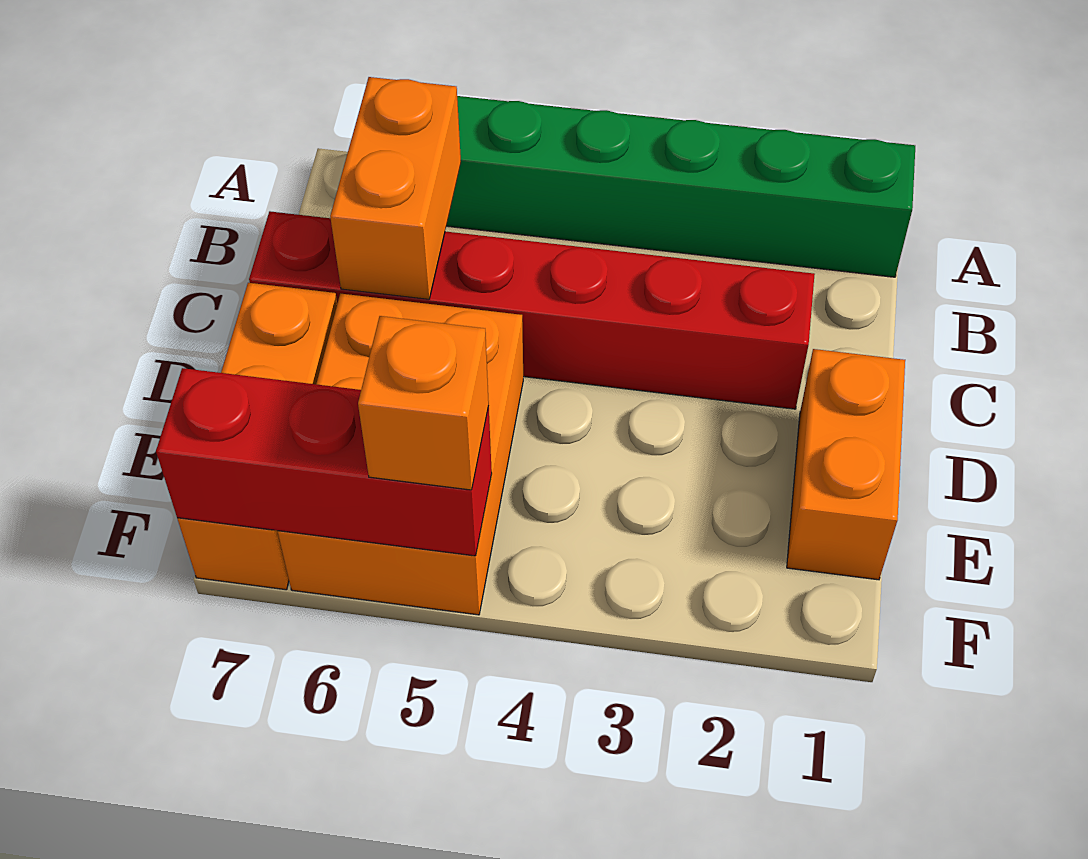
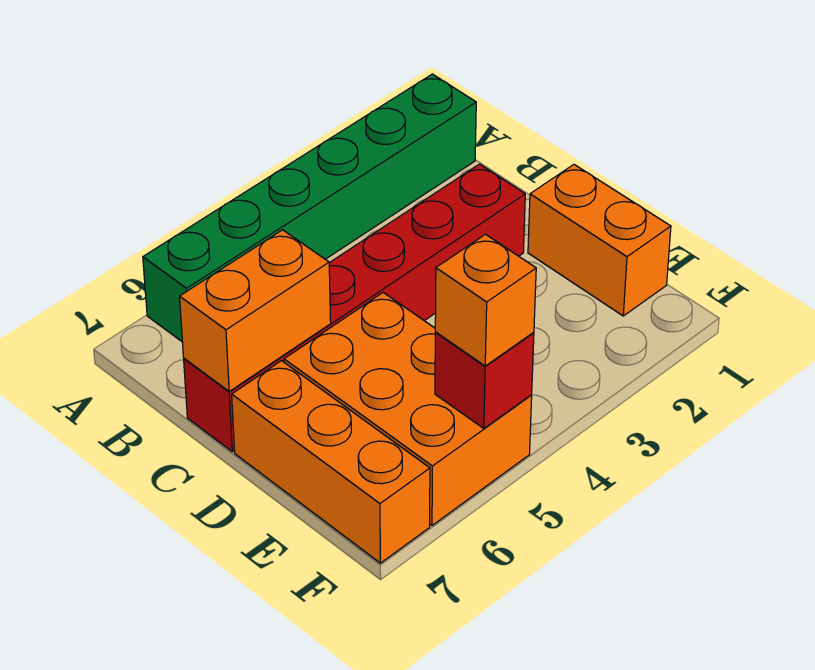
orange 1x2 brick [330,77,461,299] -> orange 1x2 brick turned to [180,230,331,391]
red 1x3 brick [156,368,492,556] -> red 1x1 brick [435,333,534,429]

